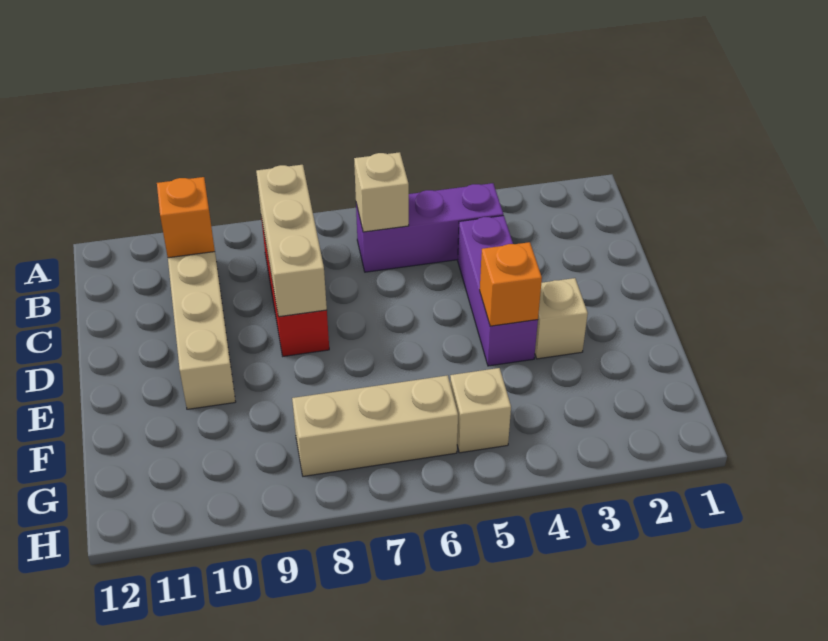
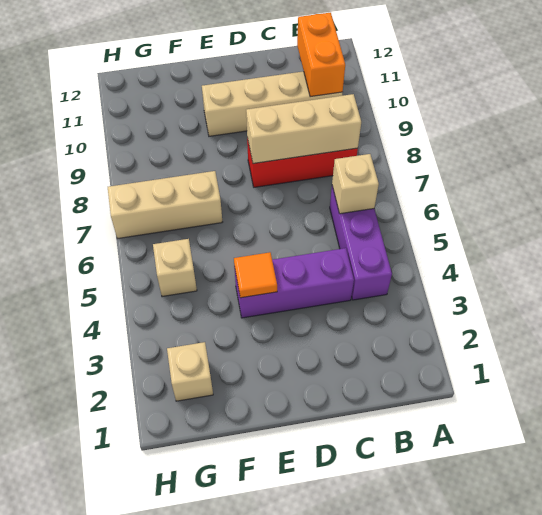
orange 1x1 brick [157,177,215,258] -> orange 1x2 brick [297,13,345,97]
tan 1x1 brick [535,278,588,359] -> tan 1x1 brick moved to [167,342,213,401]
orange 1x1 brick [480,242,542,326] -> orange 1x1 tile [234,252,277,298]
tan 1x3 brick [292,375,458,476] -> tan 1x3 brick turned to [108,171,222,239]

